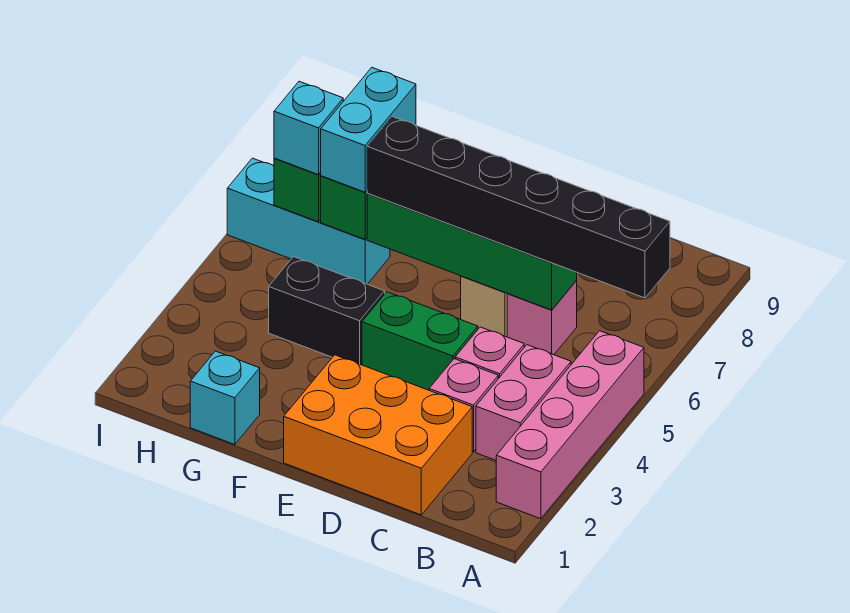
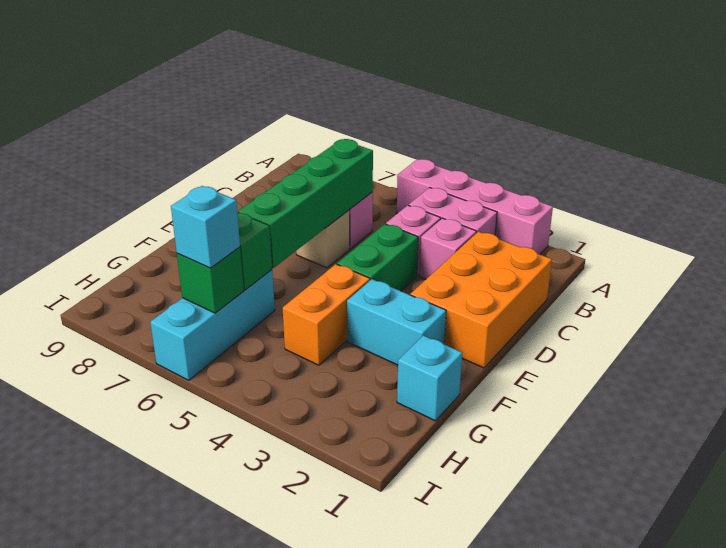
black 1x6 brick [367,117,670,298] -> none
black 1x2 brick [269,257,385,365] -> orange 1x2 brick [283,264,370,365]
cyan 1x2 brick [321,68,416,192] -> cyan 1x2 brick moved to [347,279,446,365]

